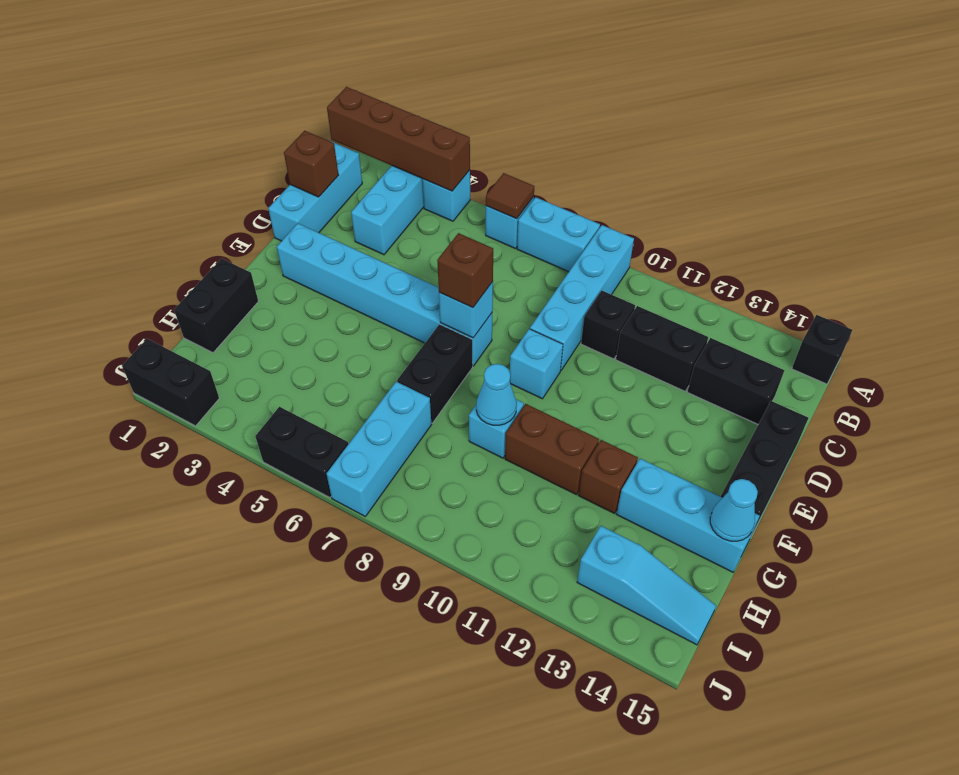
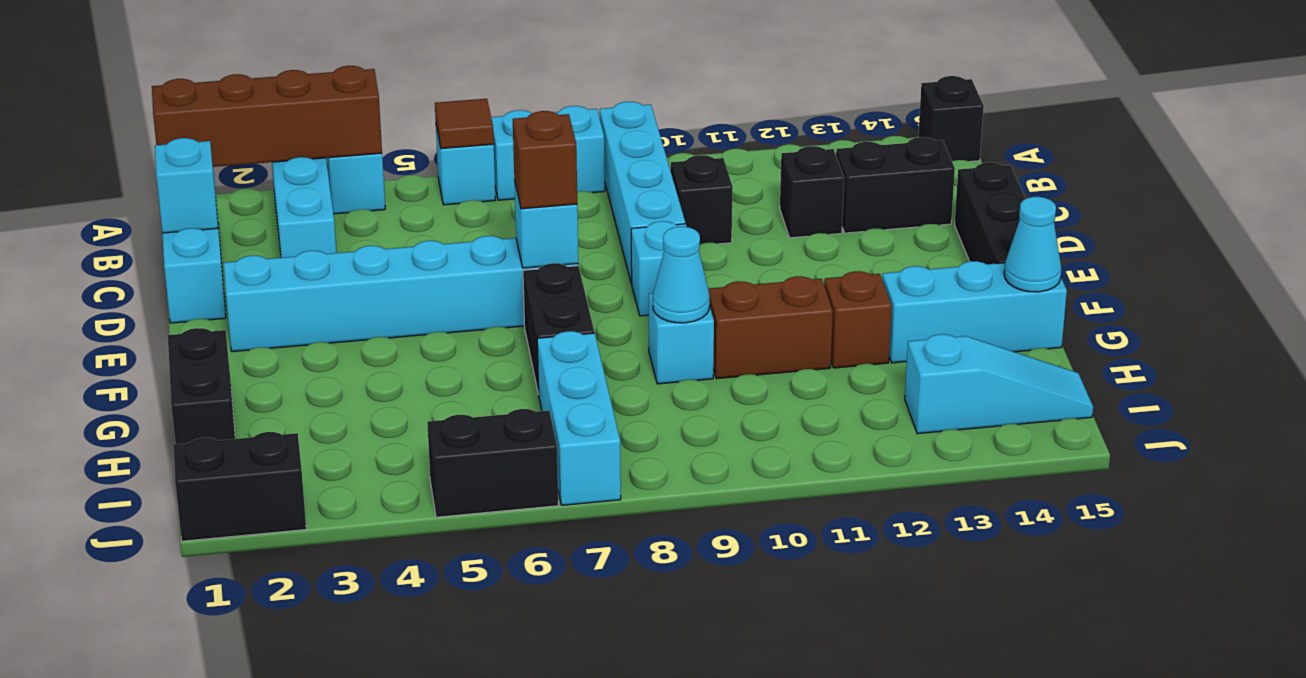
brown 1x1 brick [284,131,338,197] -> cyan 1x1 brick [155,138,218,233]
black 1x2 brick [616,306,708,391] -> black 1x1 brick [780,146,844,238]

